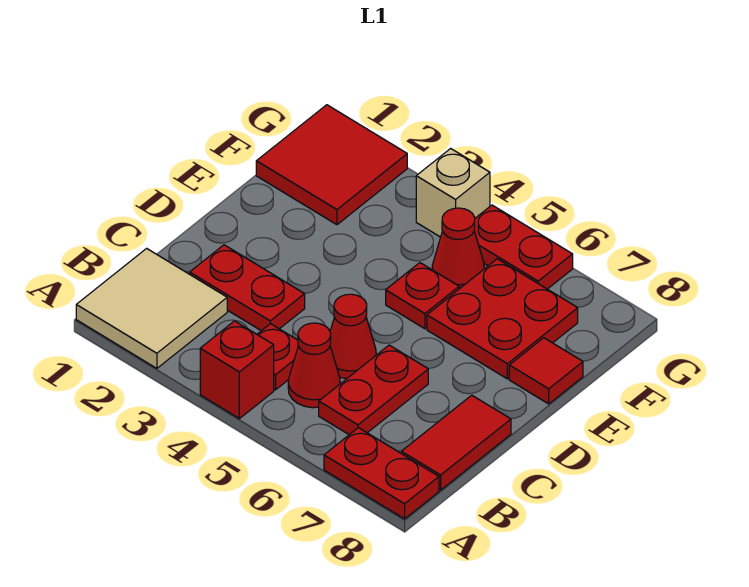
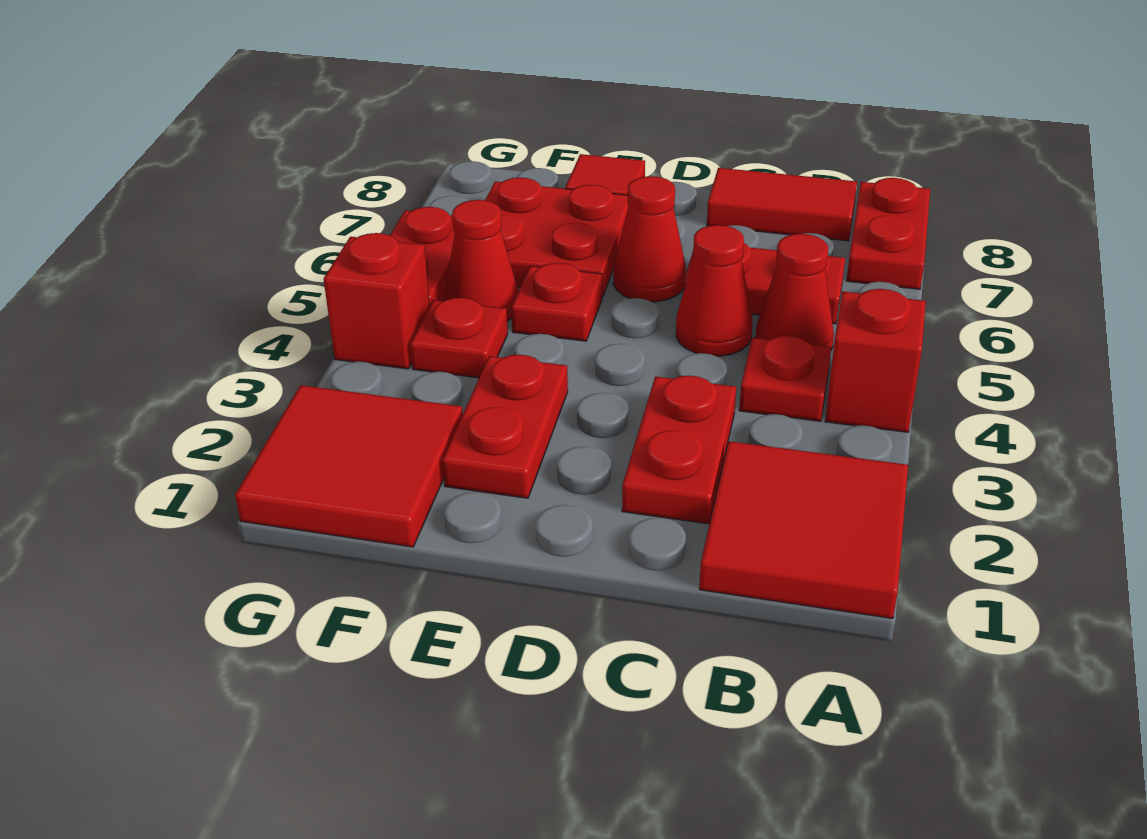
tan 2x2 tile [76,248,227,368] -> red 2x2 tile [699,441,908,619]
none -> red 1x1 cone [613,176,686,302]
none -> red 1x2 plate [442,355,568,498]
none -> red 1x1 plate [410,298,508,378]
tan 1x1 brick [416,148,490,237] -> red 1x1 brick [324,233,430,369]

